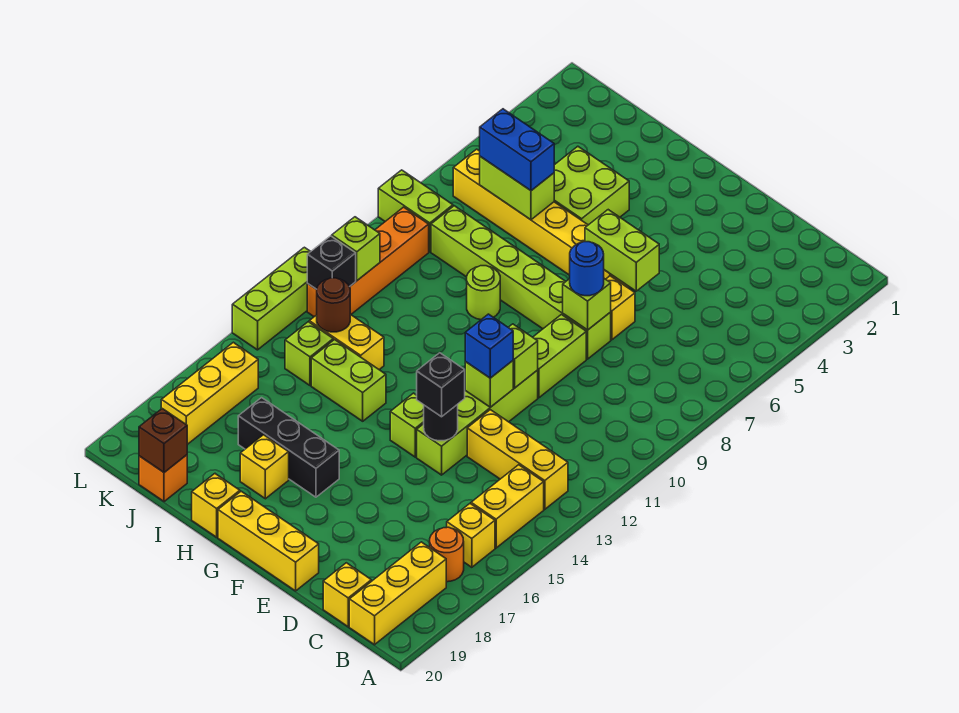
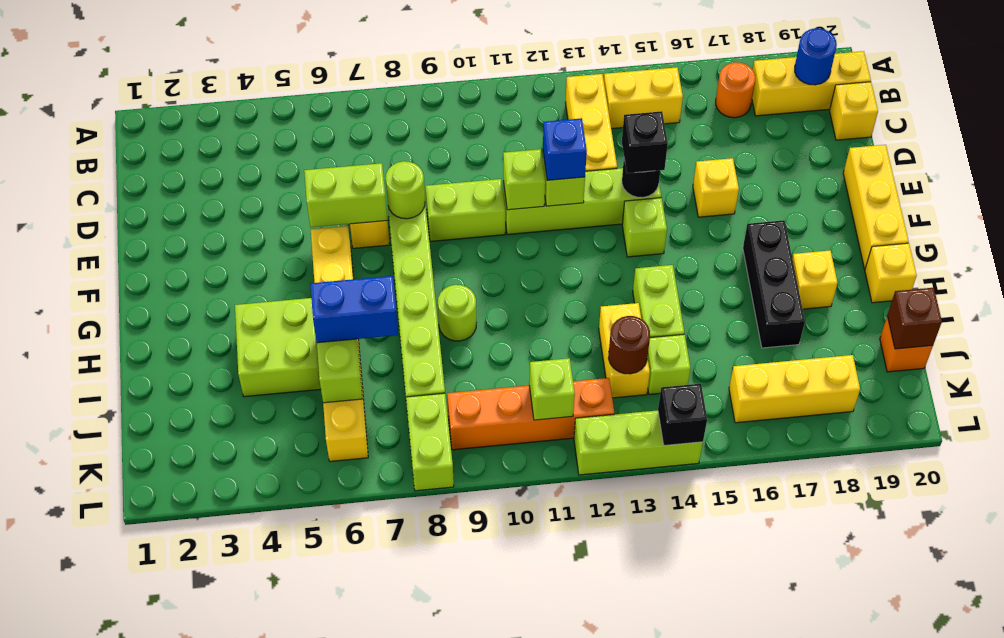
yellow 1x1 brick [447,504,495,567] -> yellow 1x1 brick moved to [693,158,739,217]
lime 1x2 brick [585,210,659,291] -> lime 1x2 brick turned to [304,163,387,227]
lime 1x1 brick [563,279,611,330] -> lime 1x1 round brick [386,161,425,219]
blue 1x1 round brick [570,242,604,296] -> blue 1x1 round brick moved to [795,28,837,85]
blue 1x2 brick [480,109,554,191] -> blue 1x2 brick turned to [310,276,398,343]
black 1x1 brick [307,236,356,289] -> black 1x1 brick moved to [658,384,707,446]

